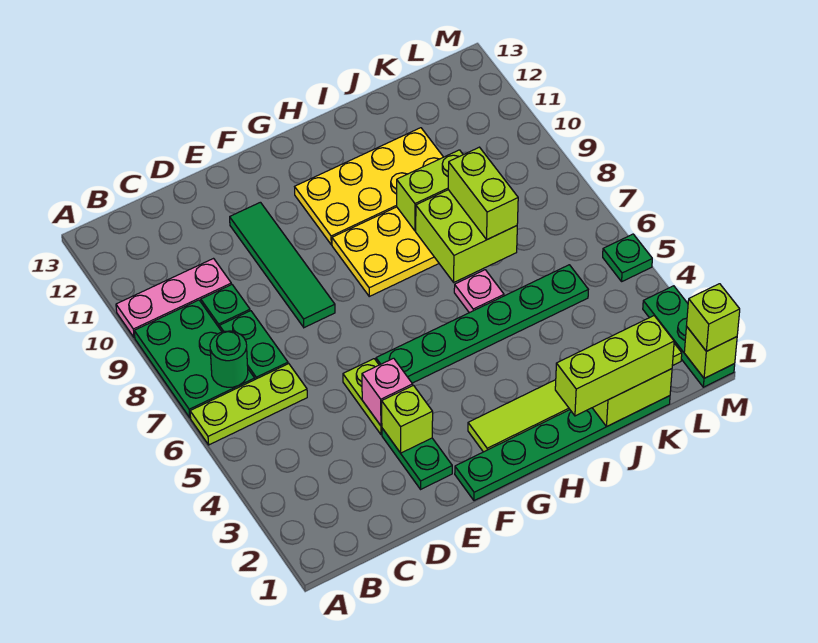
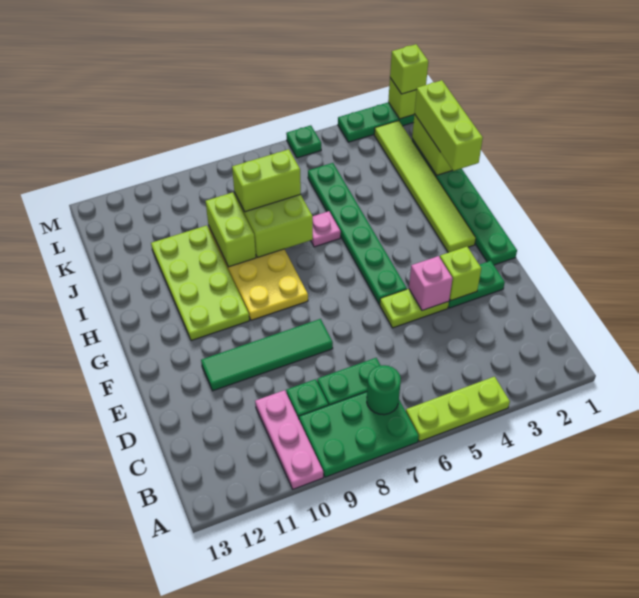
lime 1x3 plate [190,364,307,445] -> lime 1x3 plate turned to [406,377,510,442]
yellow 2x4 plate [295,128,443,245] -> lime 2x4 plate [151,225,249,341]

